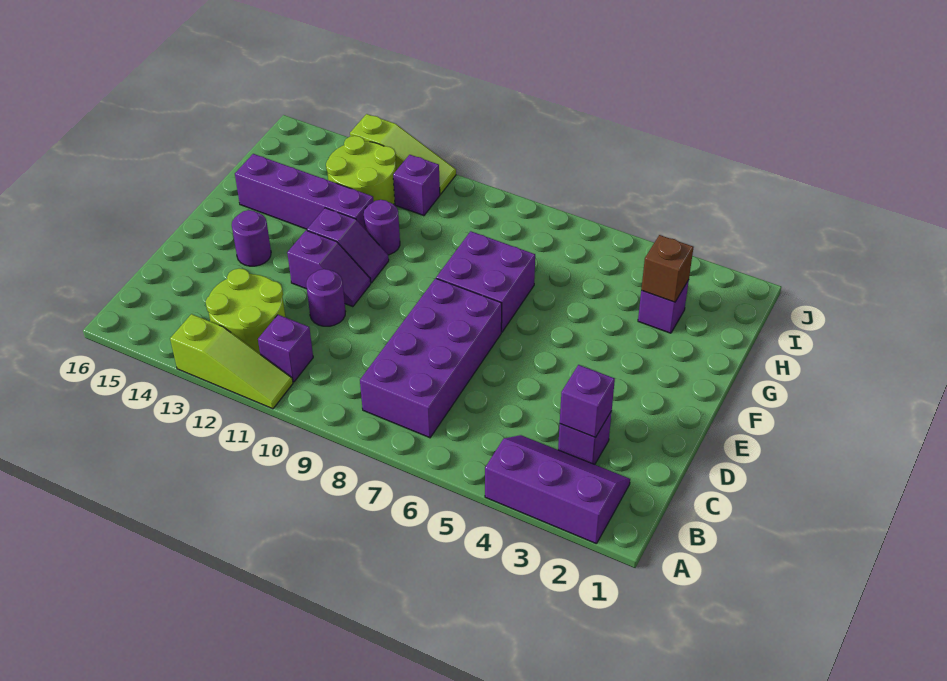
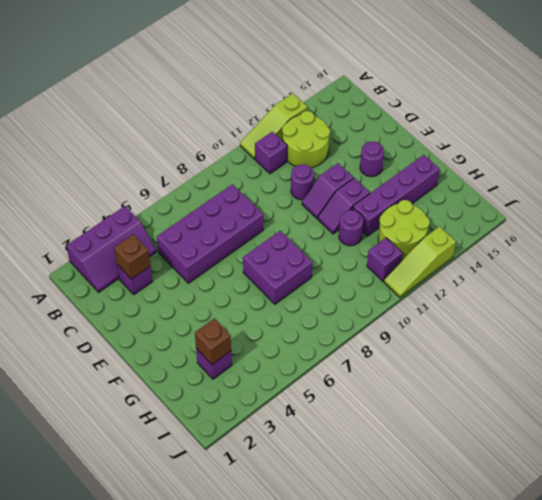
purple 2x4 brick [360,278,502,438] -> purple 2x4 brick turned to [157,184,264,283]
purple 1x1 brick [560,365,615,438] -> brown 1x1 brick [114,234,150,279]

